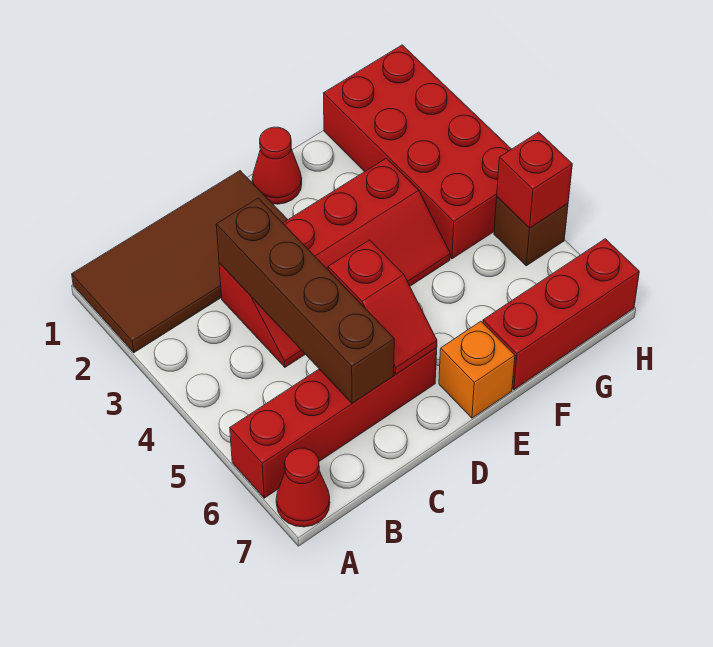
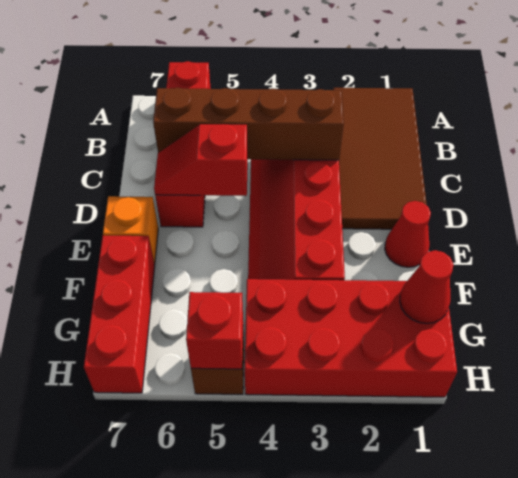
red 1x1 cone [276,448,330,527] -> red 1x1 cone moved to [400,250,453,324]

